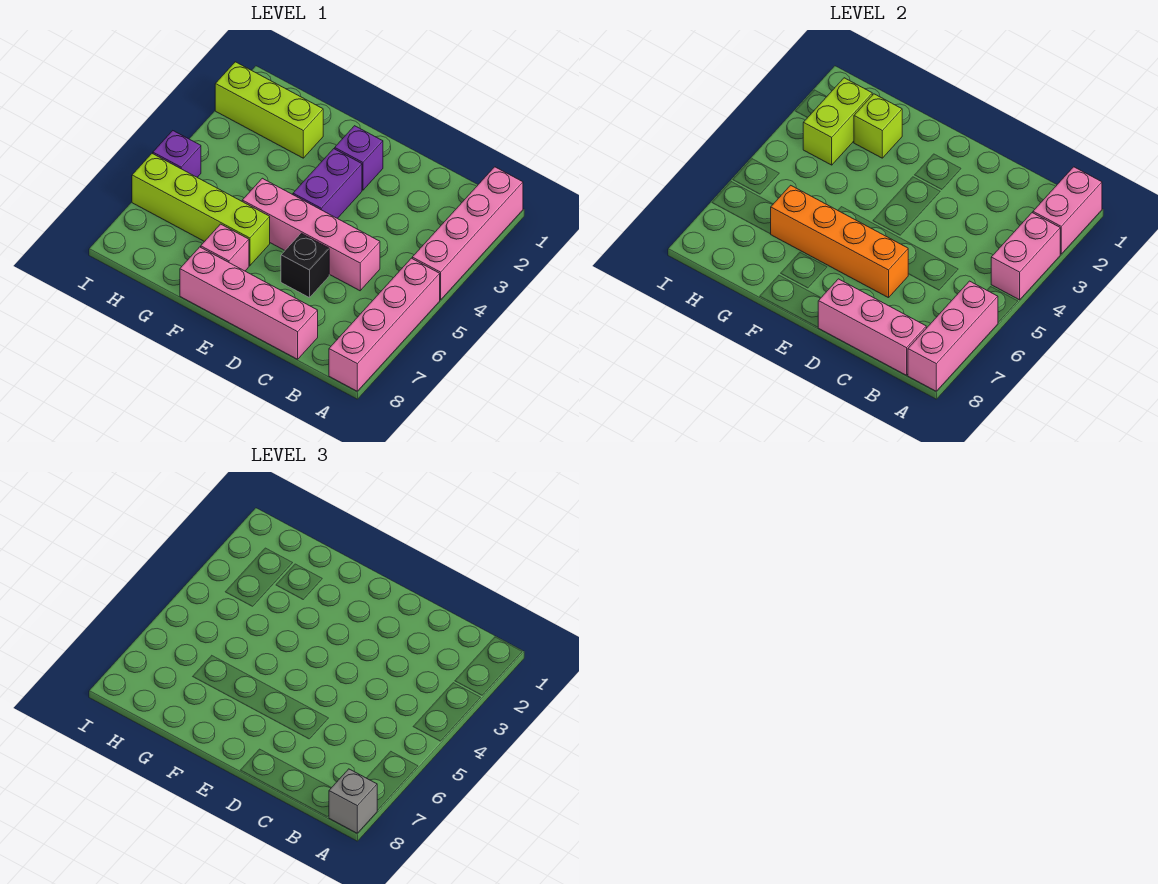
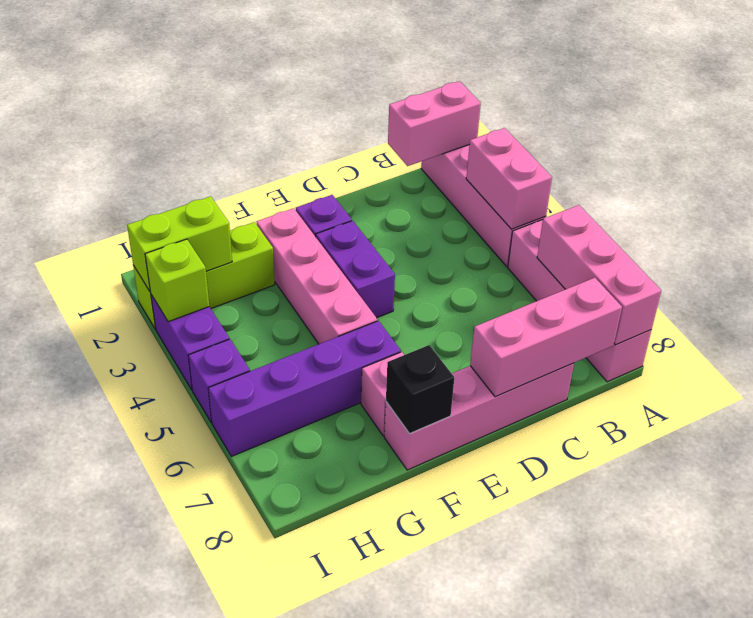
pink 1x2 brick [1033,167,1102,254] -> pink 1x2 brick turned to [388,81,481,166]
grey 1x1 brick [329,769,377,833] -> none
pink 1x4 brick [242,178,380,291] -> pink 1x4 brick turned to [257,208,377,344]
black 1x1 brick [281,233,329,298] -> black 1x1 brick moved to [386,345,454,434]
orange 1x4 brick [771,185,908,298] -> none
lime 1x4 brick [132,154,270,266] -> purple 1x4 brick [208,321,401,456]
lime 1x1 brick [854,94,902,158] -> lime 1x1 brick moved to [145,239,209,322]
lime 1x2 brick [803,78,872,165] -> lime 1x2 brick turned to [127,196,232,291]
none -> purple 1x2 brick [151,295,229,390]

